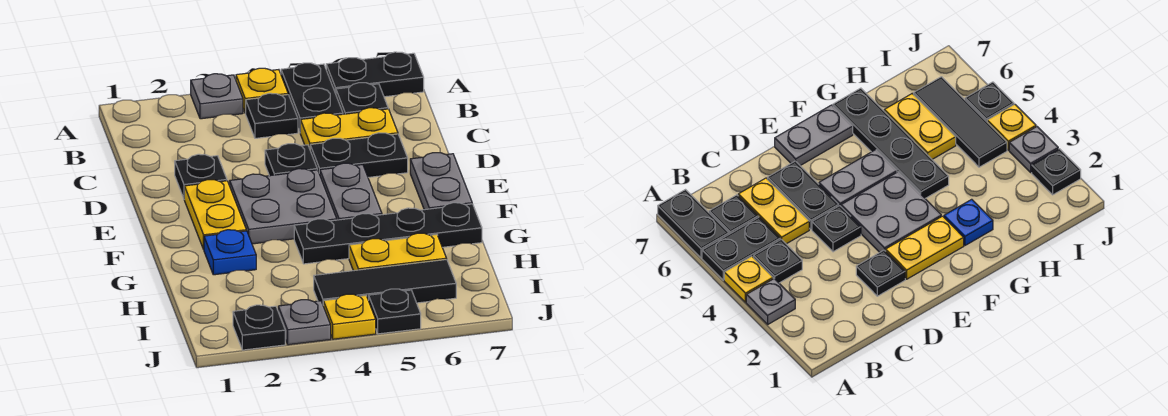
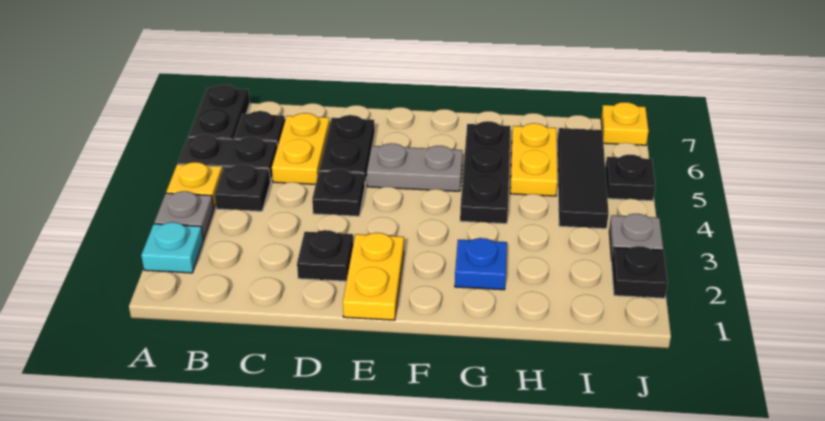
none -> cyan 1x1 plate [141,222,203,273]
yellow 1x2 plate [184,180,246,249] -> yellow 1x2 plate turned to [343,233,404,320]
grey 2x2 plate [230,169,337,244] -> none
grey 1x2 plate [410,153,472,210] -> none
black 1x4 plate [294,203,482,264] -> black 1x3 plate [460,121,511,224]
yellow 1x1 plate [323,294,376,339] -> yellow 1x1 plate moved to [601,102,649,145]

